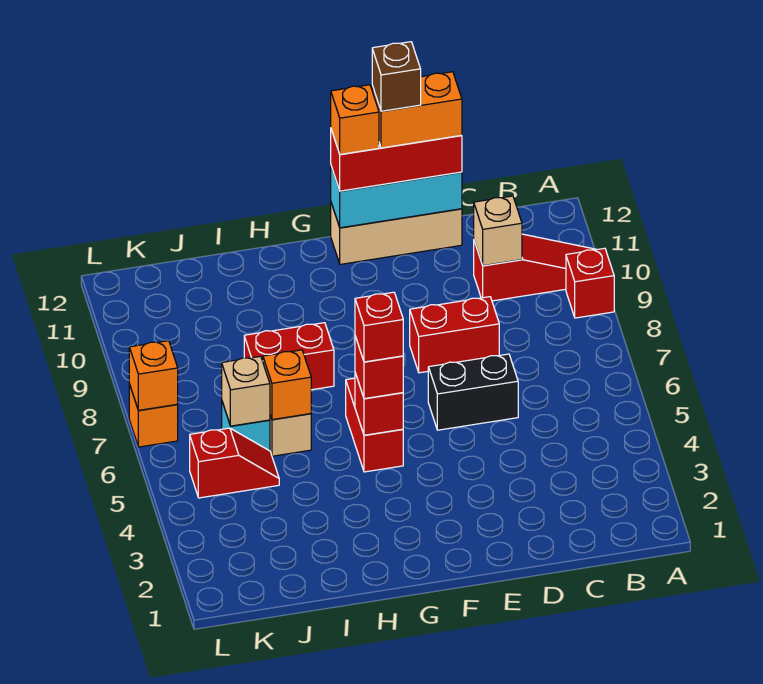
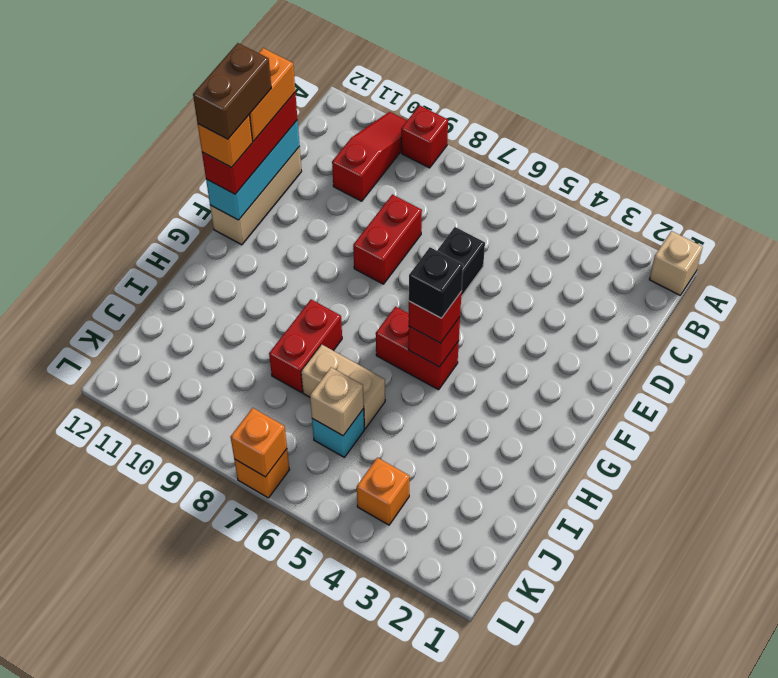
tan 1x1 brick [474,196,522,266] -> tan 1x1 brick moved to [649,231,703,295]
brown 1x1 brick [372,42,421,111] -> brown 1x2 brick [193,43,271,139]
red 1x1 brick [355,292,403,362] -> black 1x1 brick [409,247,463,318]
orange 1x1 brick [263,350,311,420] -> orange 1x1 brick moved to [357,458,410,525]
red 1x2 slope [190,428,279,498] -> none

